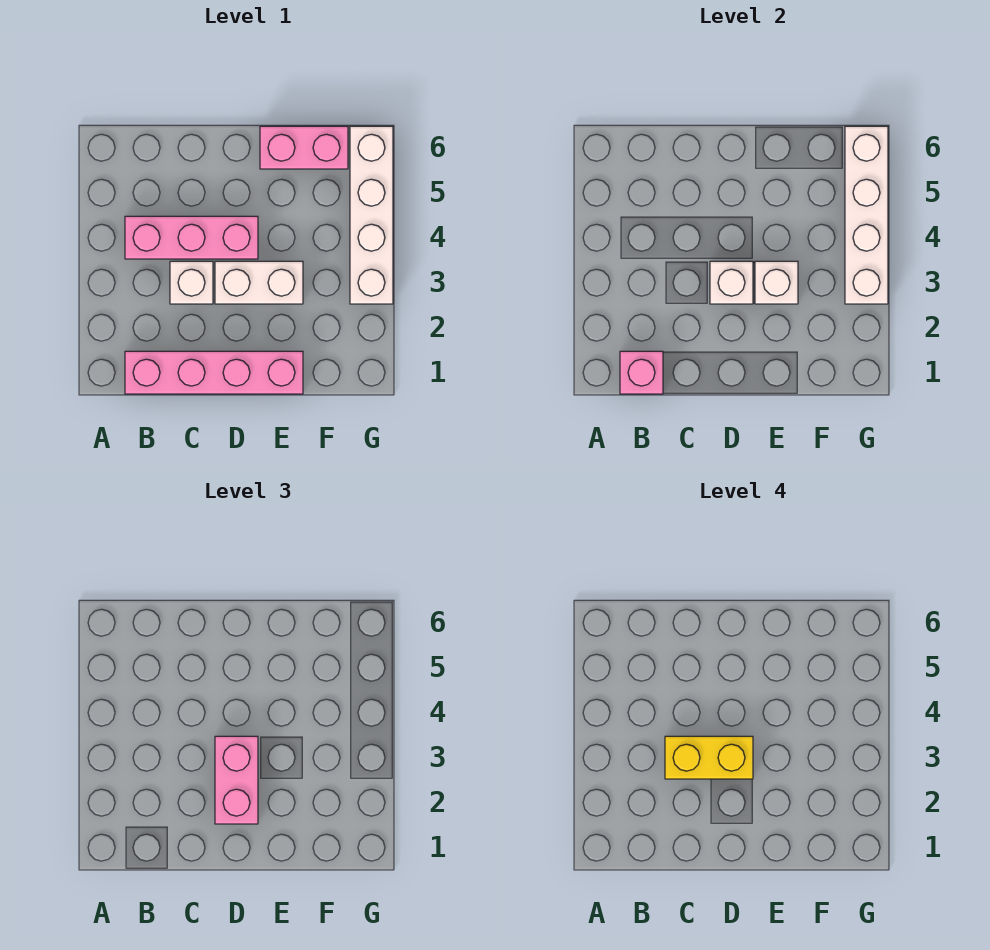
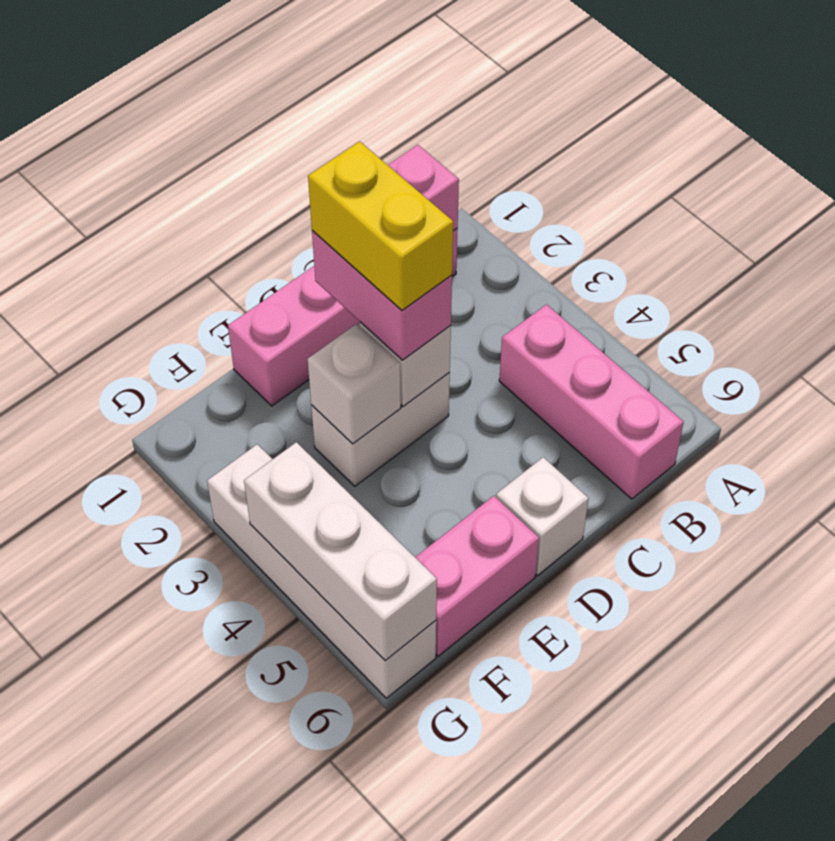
pink 1x3 brick [125,216,258,259] -> pink 1x3 brick turned to [499,304,684,499]
white 1x1 brick [170,261,213,304] -> white 1x1 brick moved to [496,457,589,576]
yellow 1x2 brick [665,736,753,779] -> yellow 1x2 brick turned to [308,141,453,310]
white 1x4 brick [845,126,888,304] -> white 1x3 brick [244,442,437,661]

